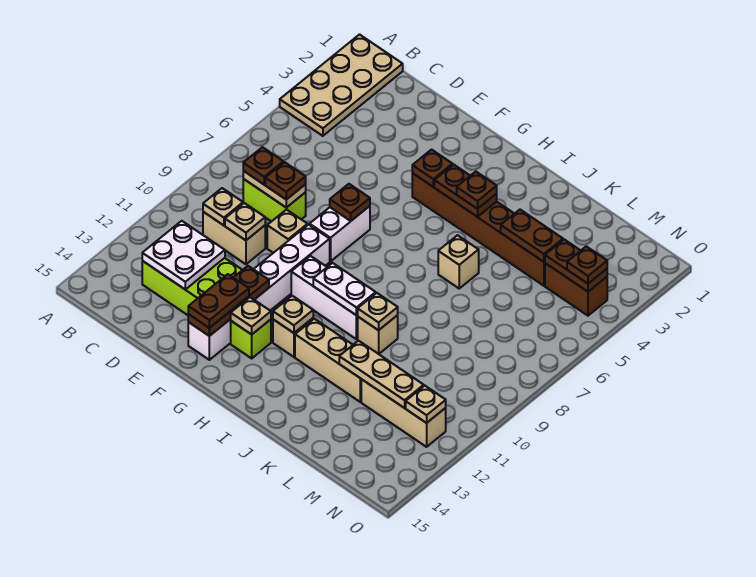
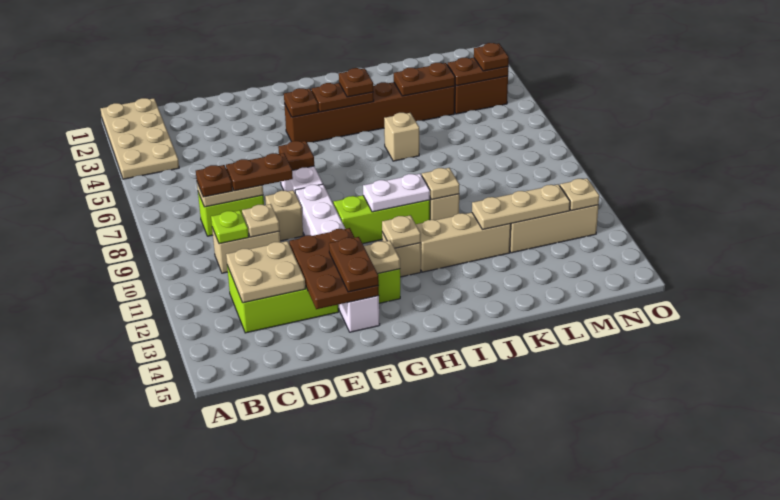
tan 1x1 plate [203,188,243,225] -> lime 1x1 plate [211,210,249,244]
white 2x2 plate [142,221,225,290] -> tan 2x2 plate [226,241,305,303]
brown 1x1 plate [265,162,306,200] -> brown 1x2 plate [226,153,293,191]
brown 1x3 plate [188,266,269,336] -> brown 2x3 plate [289,228,379,309]
white 1x3 brick [291,256,358,339] -> lime 1x3 brick [333,195,430,244]

